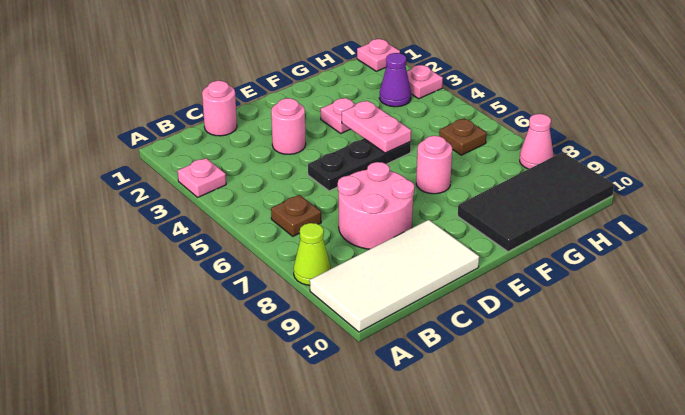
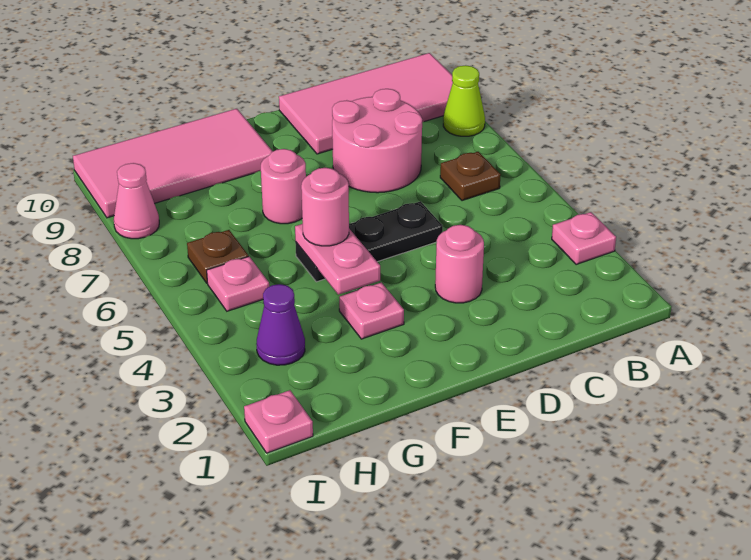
white 2x4 tile [310,220,479,332] -> pink 2x4 tile [279,53,453,154]
pink 1x1 round brick [202,81,237,136] -> pink 1x1 round brick moved to [301,168,349,246]
black 2x4 tile [458,152,614,252] -> pink 2x4 tile [73,109,273,218]
pink 1x1 plate [407,65,443,99] -> pink 1x1 plate moved to [207,256,269,311]

